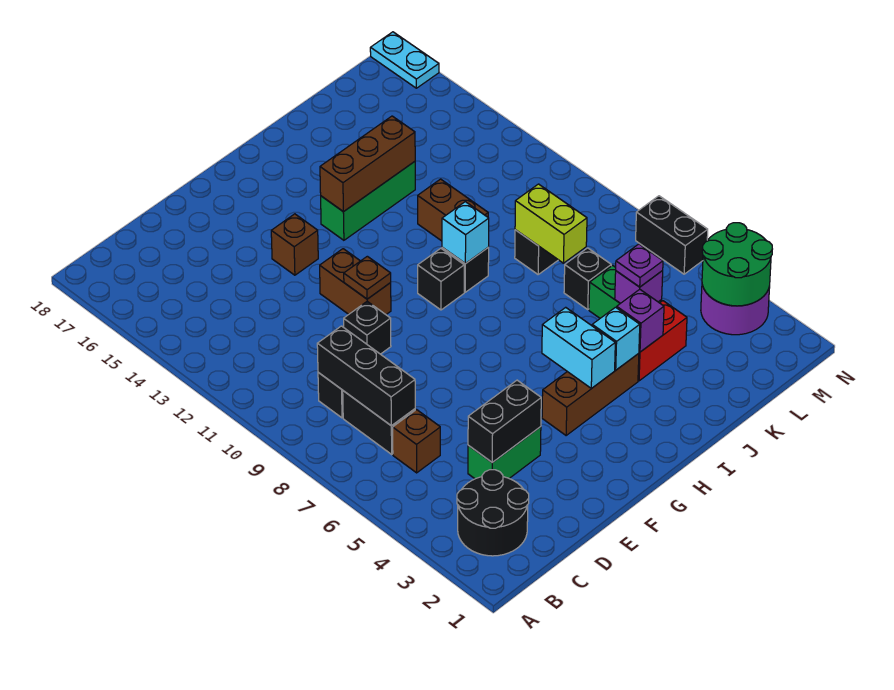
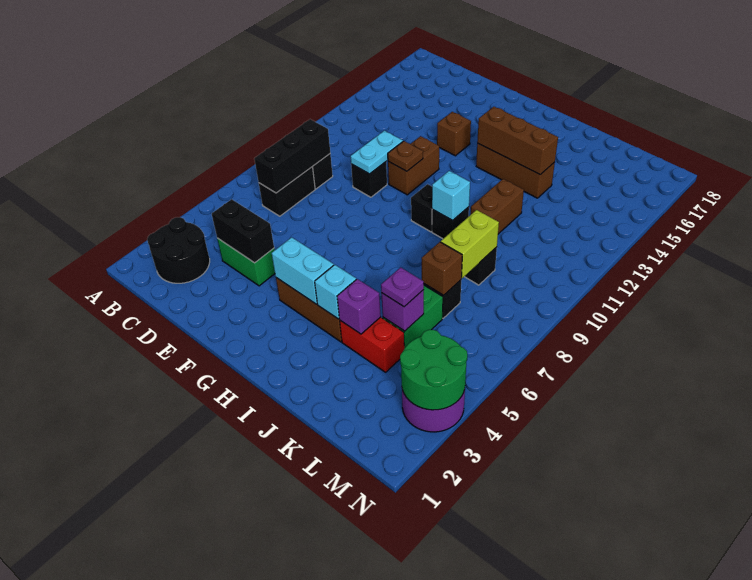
brown 1x1 brick [393,410,440,473] -> brown 1x1 brick moved to [422,242,462,295]
cyan 1x2 brick [542,307,615,389] -> cyan 1x2 brick turned to [272,237,334,304]
green 1x3 brick [321,162,415,240] -> brown 1x3 brick [476,143,555,198]
black 1x2 brick [636,196,708,274] -> none
cyan 1x2 plate [370,32,439,88] -> cyan 1x2 plate moved to [351,131,403,174]

